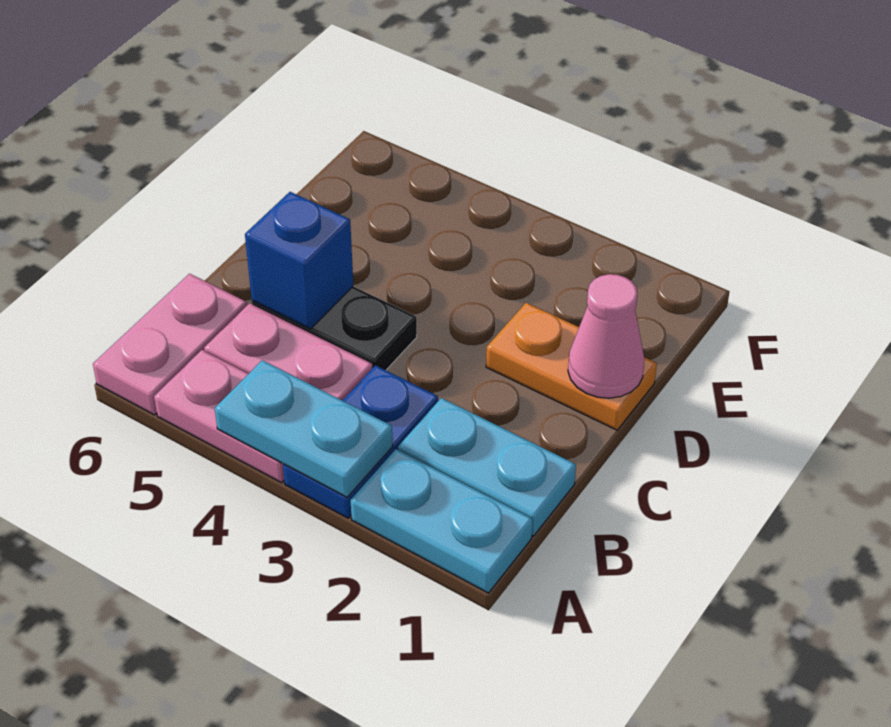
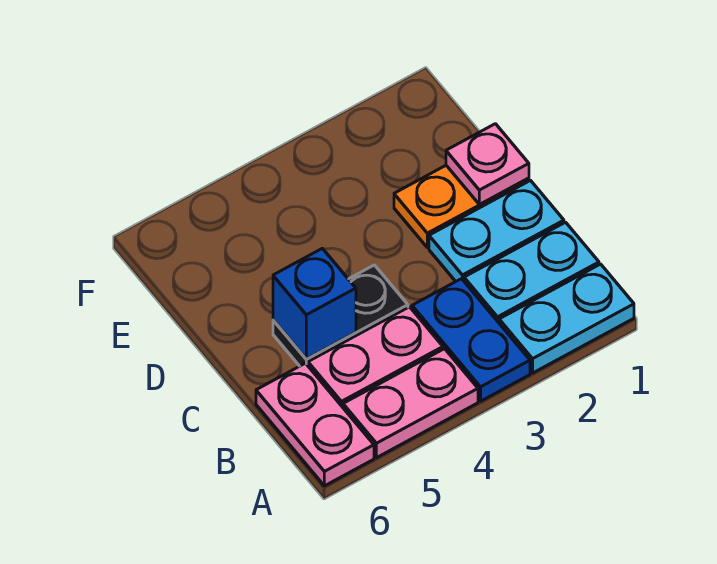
cyan 1x2 plate [215,360,393,497] -> cyan 1x2 plate moved to [429,181,564,281]
pink 1x1 cone [568,274,644,398] -> pink 1x1 plate [446,124,529,204]

